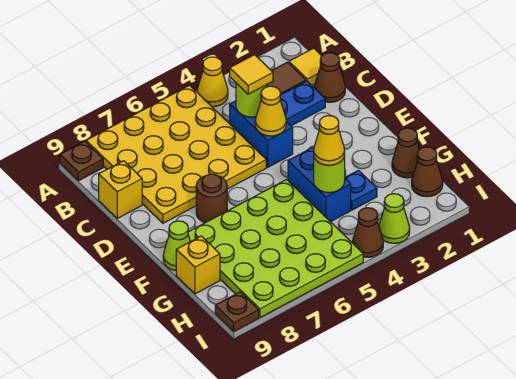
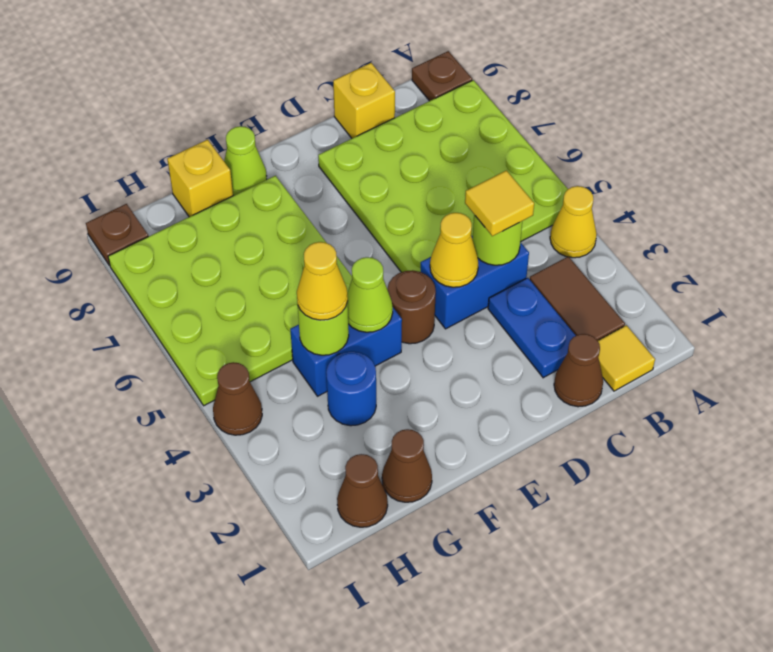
yellow 4x4 plate [86,85,266,223] -> lime 4x4 plate [318,80,568,272]
brown 1x1 round brick [196,174,227,223] -> brown 1x1 round brick moved to [387,270,436,344]
blue 1x1 plate [345,170,377,210] -> blue 1x1 round brick [326,351,376,426]
lime 1x1 cone [379,194,410,243] -> lime 1x1 cone moved to [347,257,393,332]

